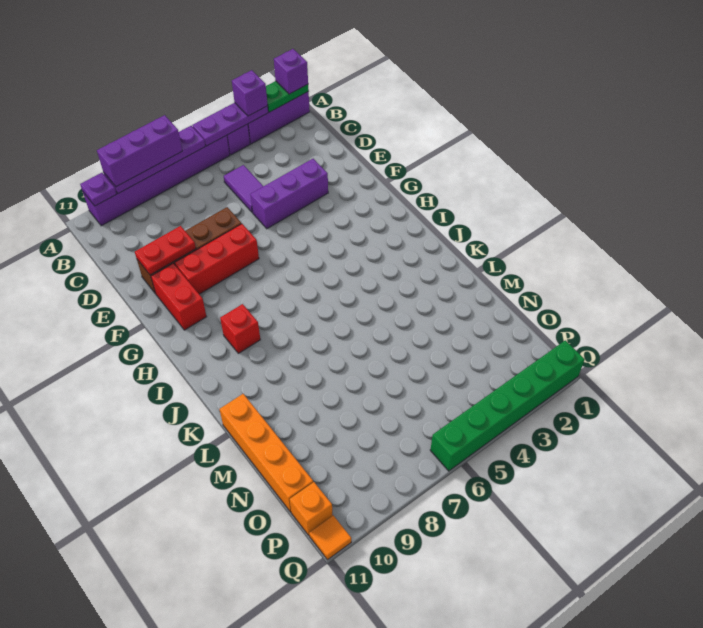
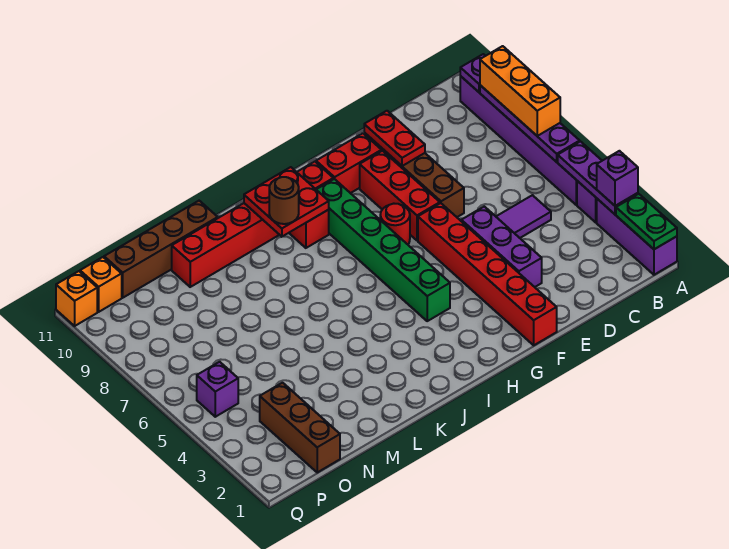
purple 1x1 brick [274,49,308,94] -> purple 1x1 brick moved to [197,362,238,417]
purple 1x3 brick [97,115,182,187] -> orange 1x3 brick [480,46,560,136]
none -> red 1x6 brick [418,203,557,345]
none -> red 1x1 round brick [380,204,410,244]
none -> red 1x6 brick [172,162,333,287]
none -> red 2x2 plate [244,167,329,237]
none -> brown 1x1 round brick [269,177,299,224]
orange 1x4 brick [219,394,313,512] -> brown 1x4 brick [104,201,218,298]
none -> brown 1x3 brick [260,383,340,472]
green 1x6 brick [430,340,585,471] -> green 1x6 brick moved to [316,179,450,321]
orange 1x1 tile [309,515,351,560] -> orange 1x1 brick [56,271,97,326]

